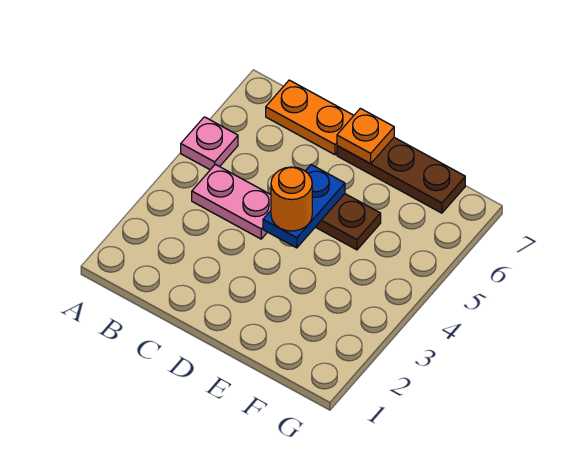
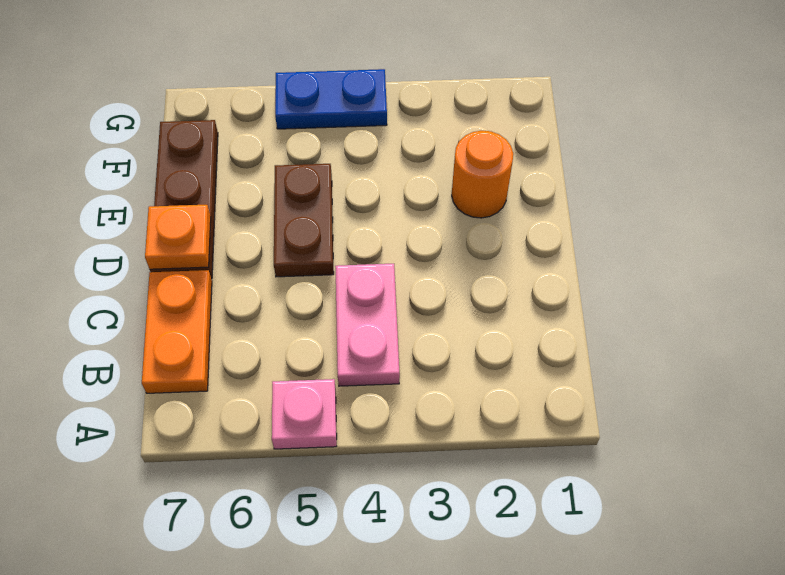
blue 1x2 plate [263,165,345,248] -> blue 1x2 plate moved to [275,69,387,129]
orange 1x1 round brick [271,167,312,231] -> orange 1x1 round brick moved to [452,131,513,218]

